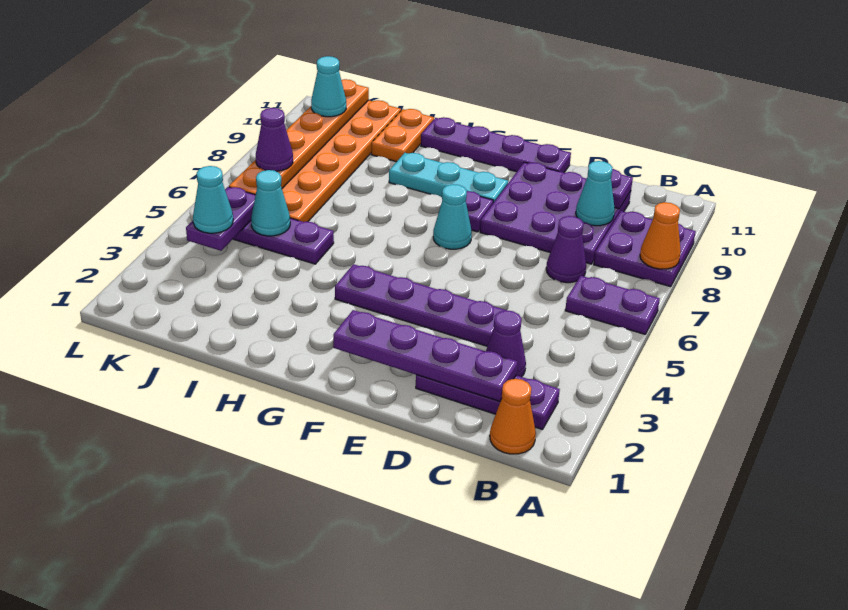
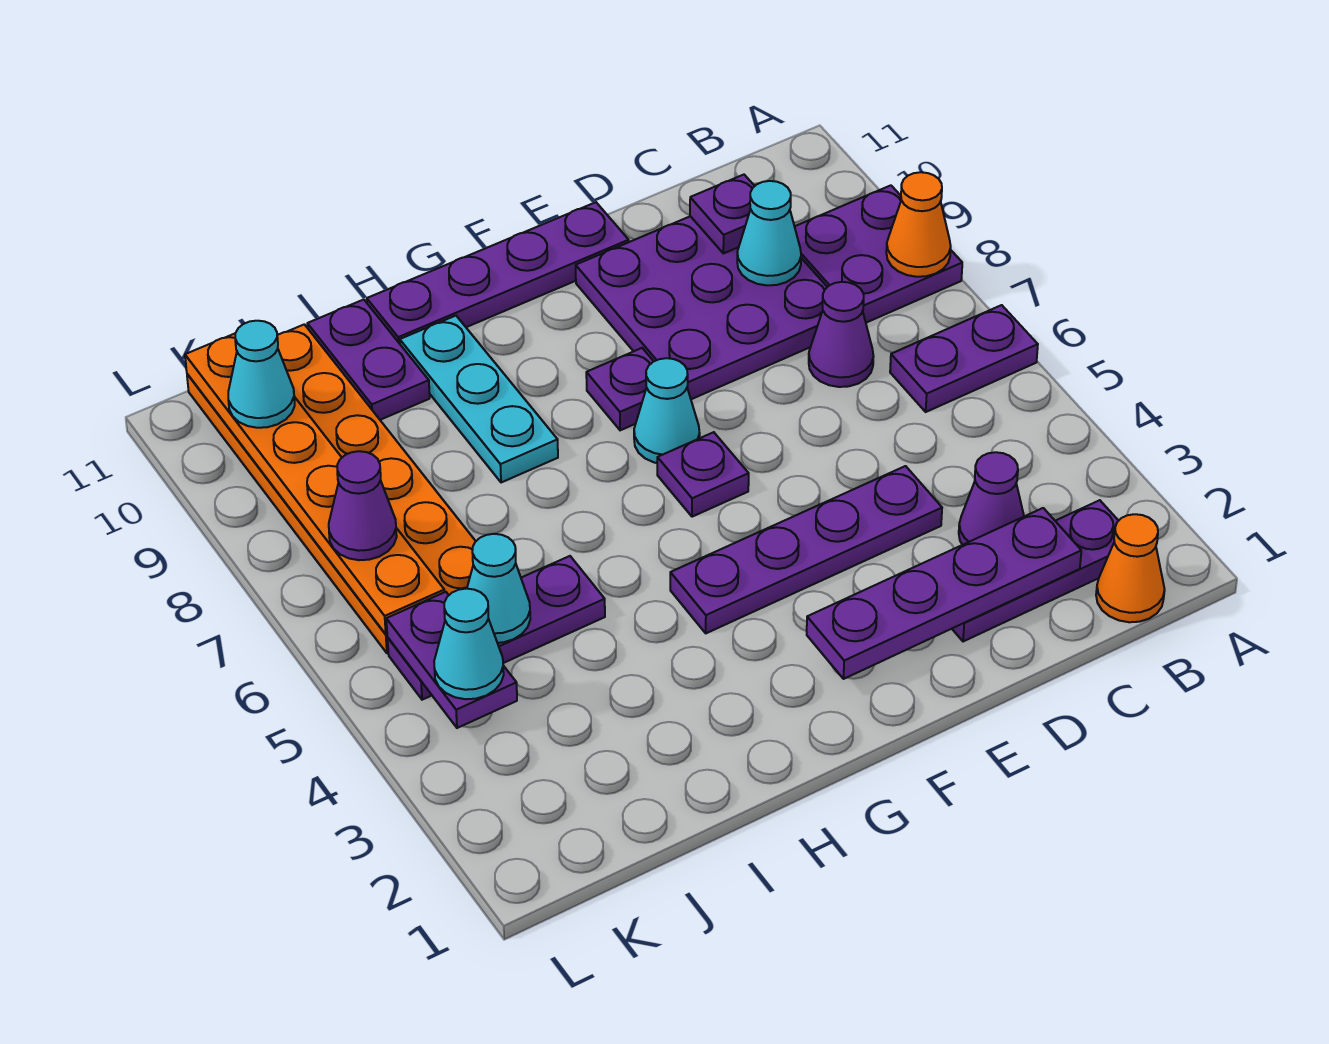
none -> purple 1x1 plate [657,432,749,517]
cyan 1x3 plate [389,153,508,203] -> cyan 1x3 plate turned to [400,316,558,483]
orange 1x2 plate [371,109,434,162] -> purple 1x2 plate [307,300,430,420]

